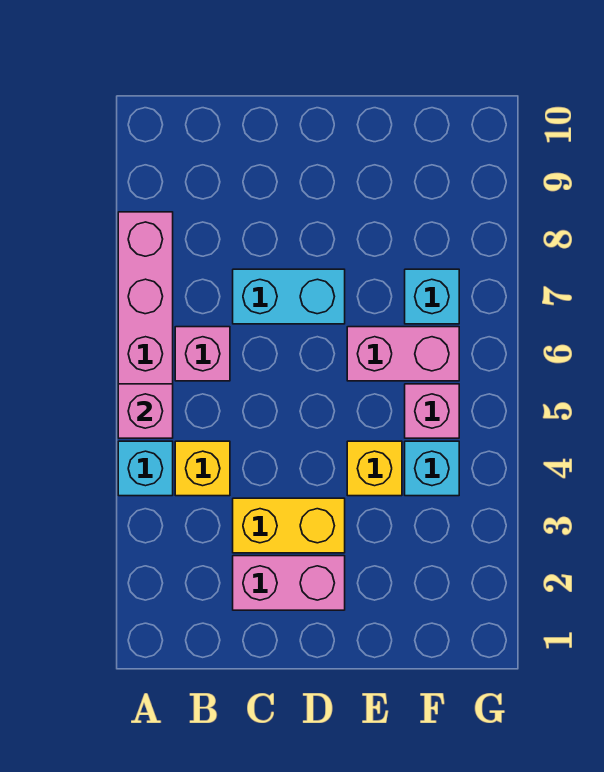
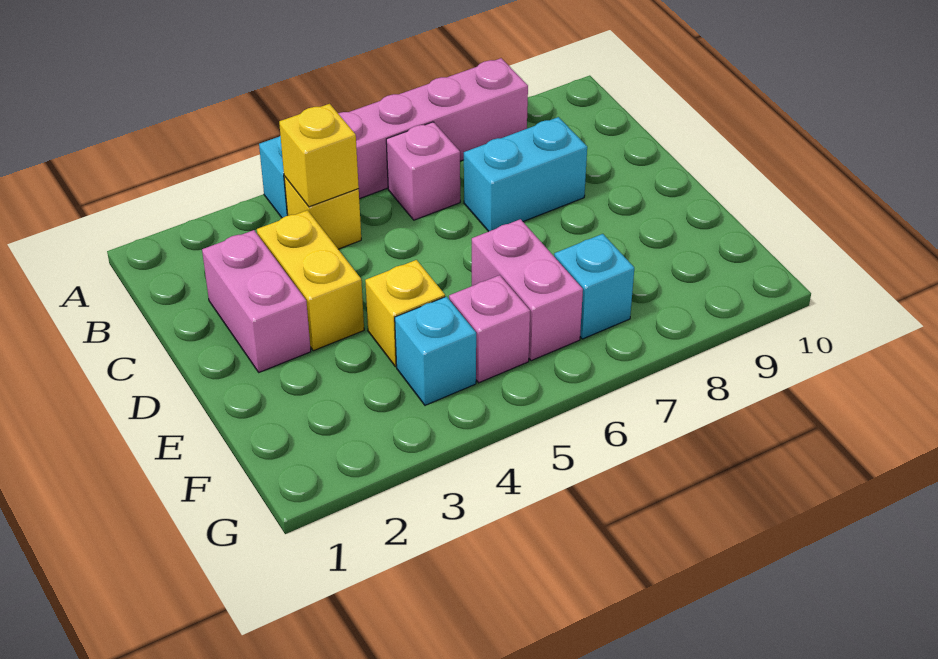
pink 1x1 brick [118,384,173,438] -> none
none -> yellow 1x1 brick [279,104,359,207]
cyan 1x2 brick [233,269,345,324] -> cyan 1x2 brick turned to [464,117,587,232]

